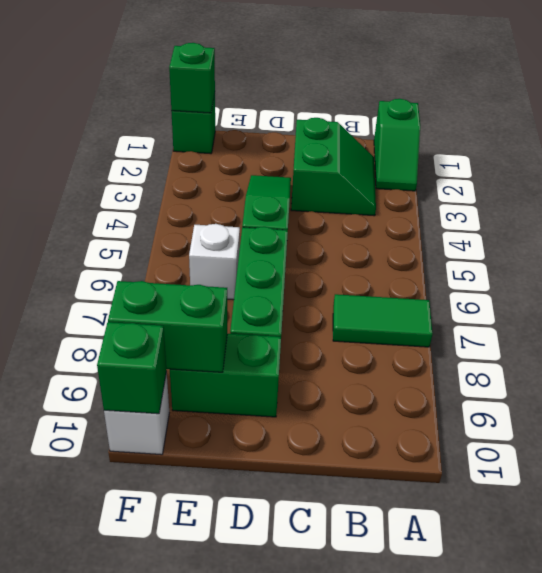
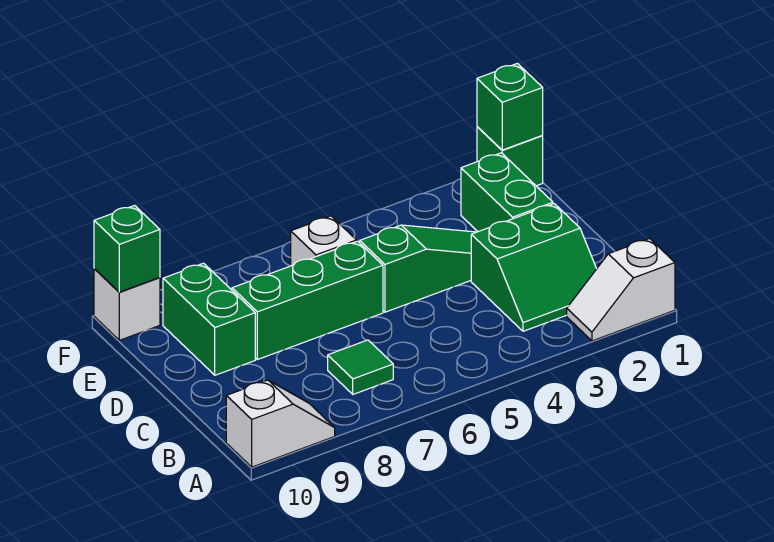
green 1x2 slope [374,99,420,191] -> white 1x2 slope [567,239,675,341]
green 1x2 tile [333,294,432,347] -> green 1x1 tile [328,340,393,394]
none -> white 1x2 slope [226,380,335,467]
green 1x2 brick [108,281,227,372] -> green 1x2 brick moved to [461,153,553,232]

